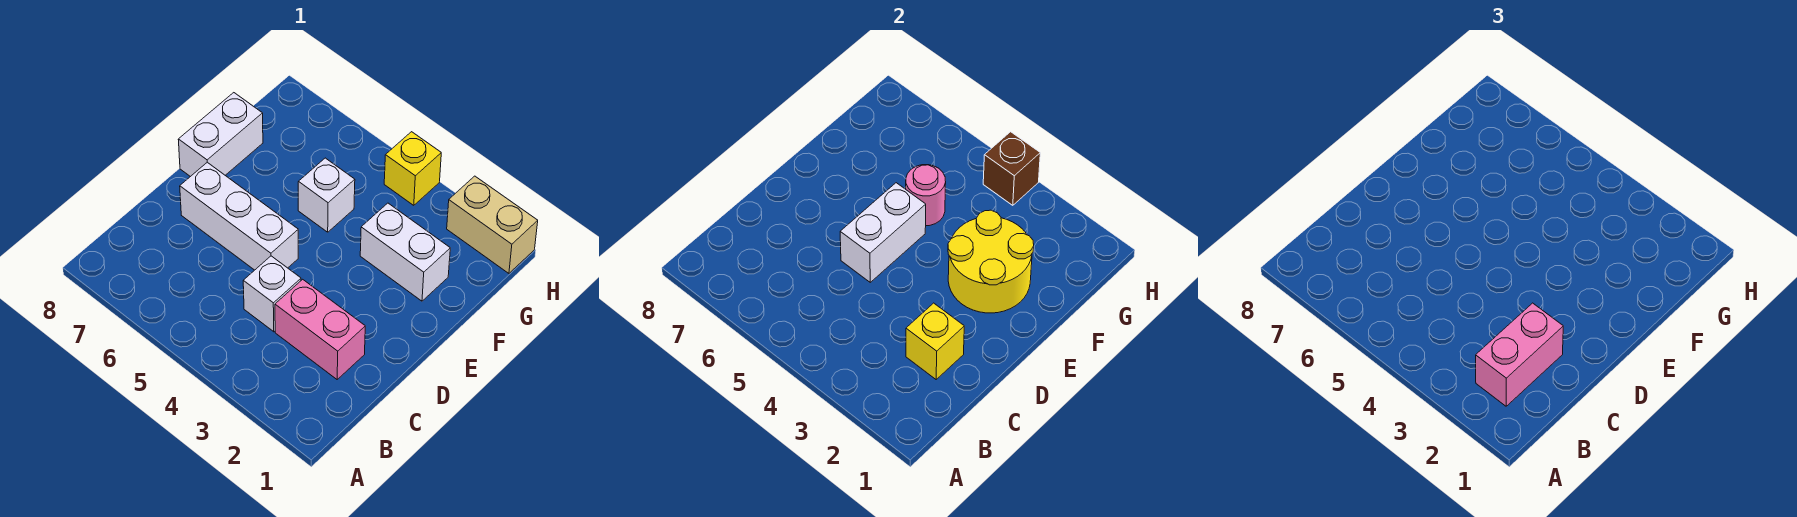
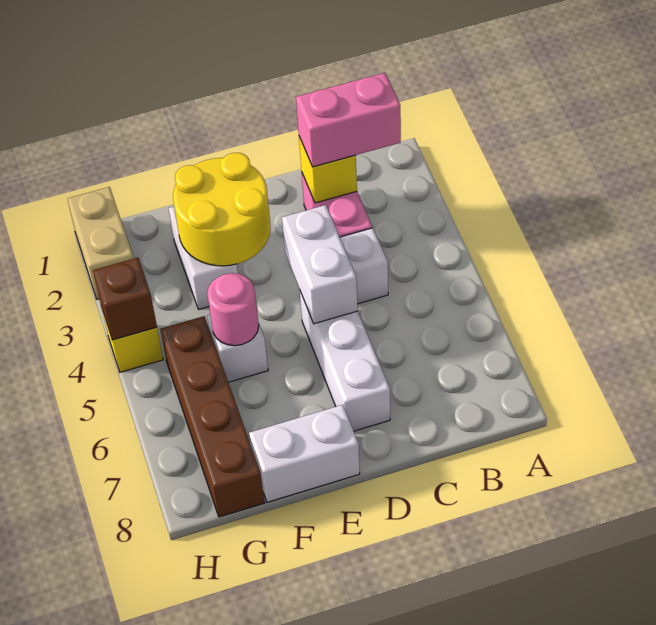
white 1x2 brick [840,183,926,282] -> white 1x2 brick turned to [282,205,358,324]
none -> brown 1x4 brick [160,316,264,517]

